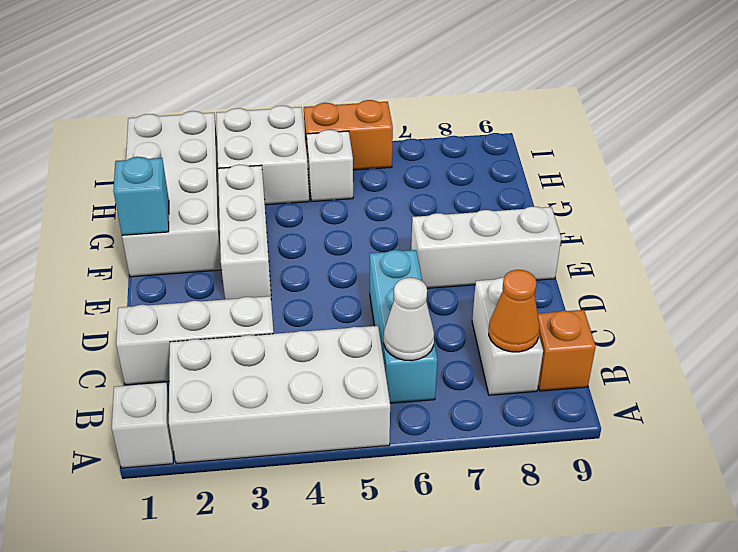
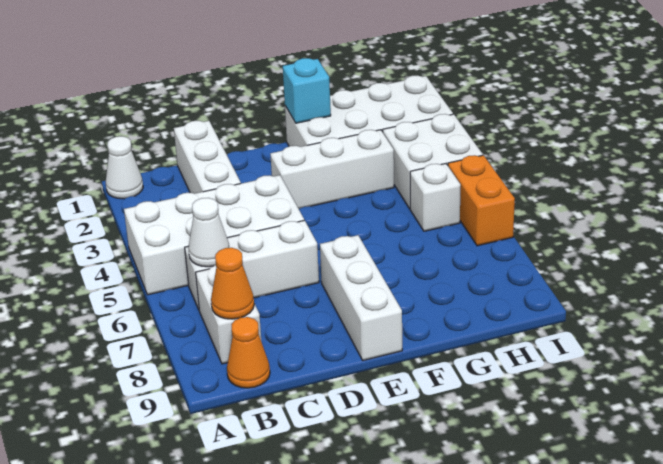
white 1x1 brick [112,383,174,468] -> white 1x1 cone [106,136,143,199]
white 2x4 brick [169,326,390,464] -> white 2x4 brick turned to [124,175,304,295]
cyan 1x3 brick [370,250,437,403] -> white 1x3 brick [185,220,319,309]
white 1x2 brick [472,278,543,395] -> white 1x2 brick turned to [196,265,261,364]
orange 1x1 brick [538,310,596,391] -> orange 1x1 cone [227,317,270,388]

